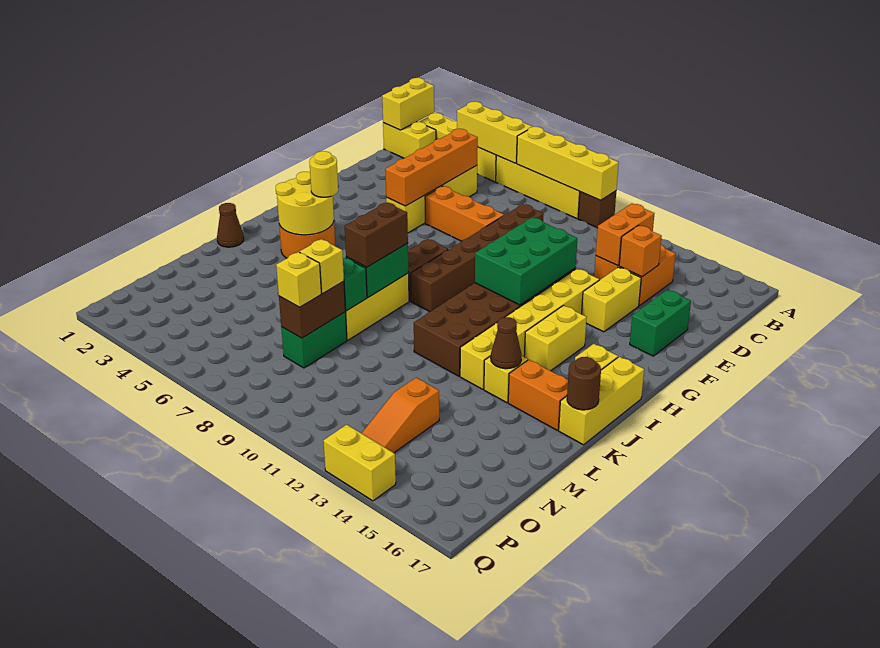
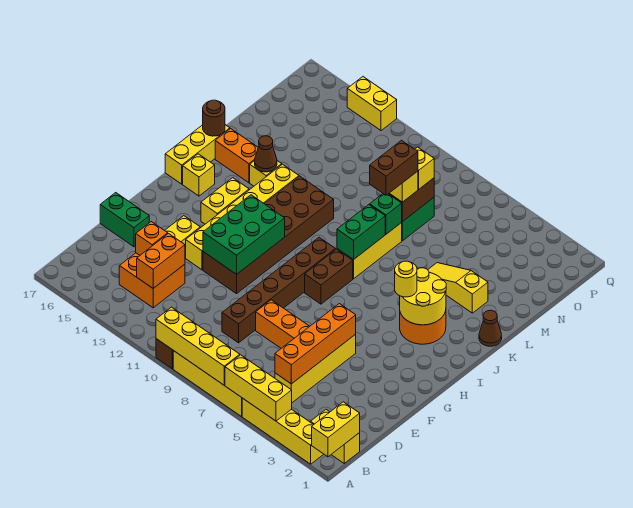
green 1x2 brick [630,290,691,356] -> green 1x2 brick turned to [100,193,149,247]
brown 1x2 brick [345,202,408,267] -> brown 1x2 brick moved to [370,141,418,195]
none -> yellow 1x3 slope [428,263,488,313]
orange 1x3 slope [362,378,439,453] -> none

